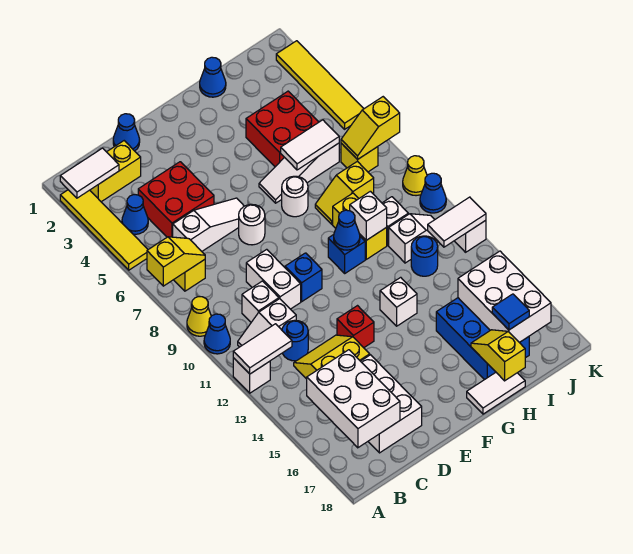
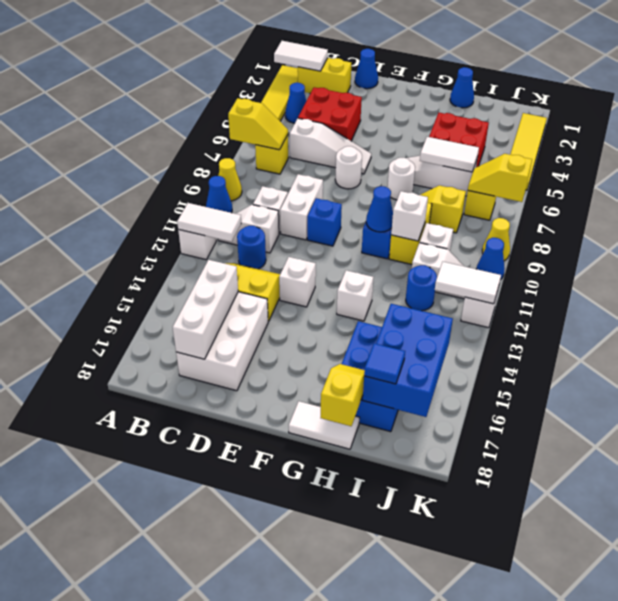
white 2x3 brick [307,350,400,448] -> white 1x3 brick [173,260,238,359]
red 1x1 brick [337,306,374,348] -> white 1x1 brick [279,257,316,307]
white 2x3 brick [458,251,551,342] -> blue 2x3 brick [363,304,453,417]

